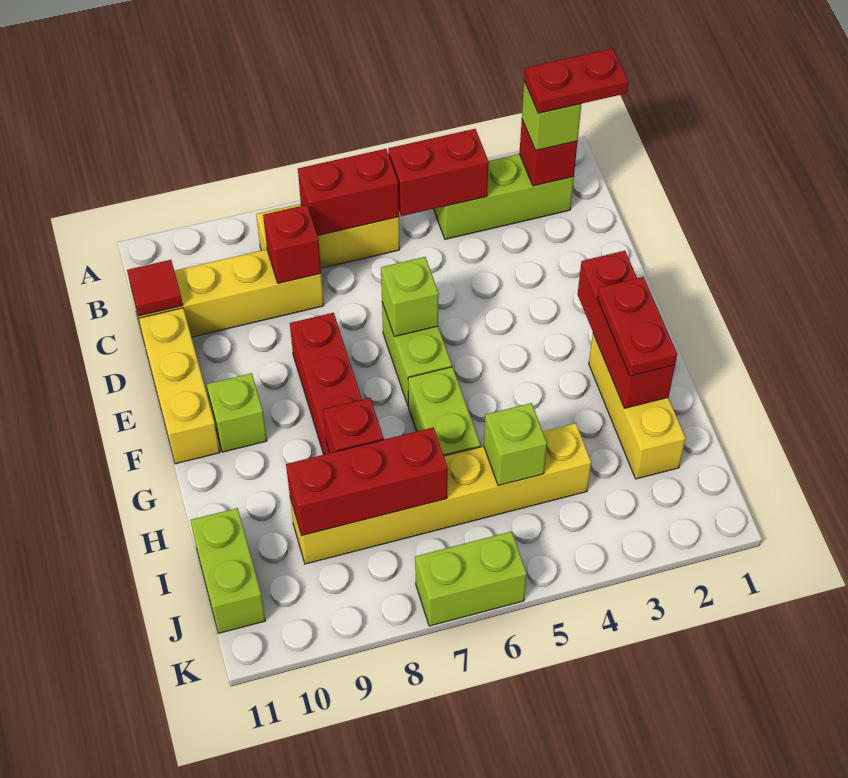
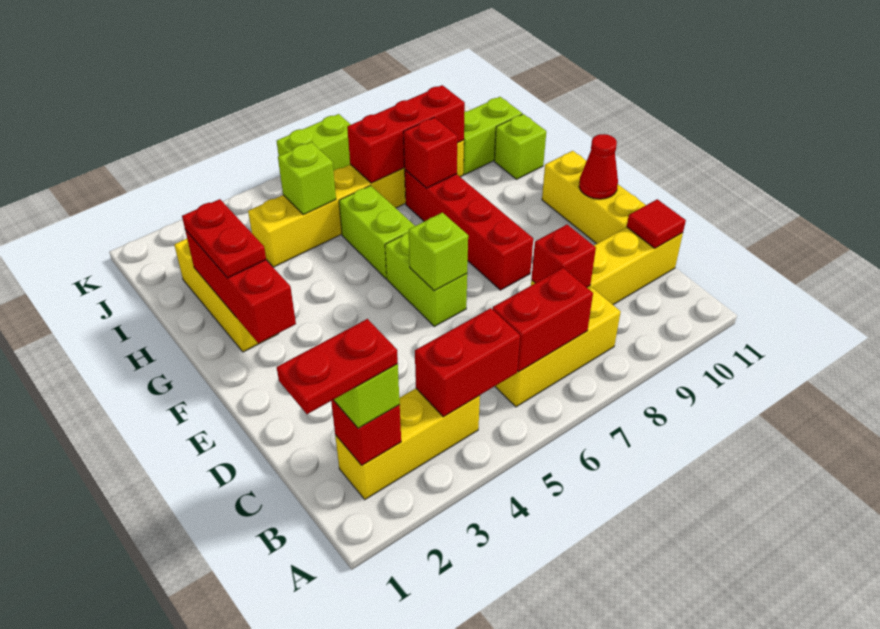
lime 1x3 brick [434,154,574,239] -> yellow 1x3 brick [335,389,480,499]
none -> red 1x1 cone [579,134,618,199]
lime 1x1 brick [207,373,267,452] -> lime 1x1 brick moved to [494,114,546,179]
lime 1x2 brick [190,508,265,633] -> lime 1x2 brick turned to [463,97,522,175]

